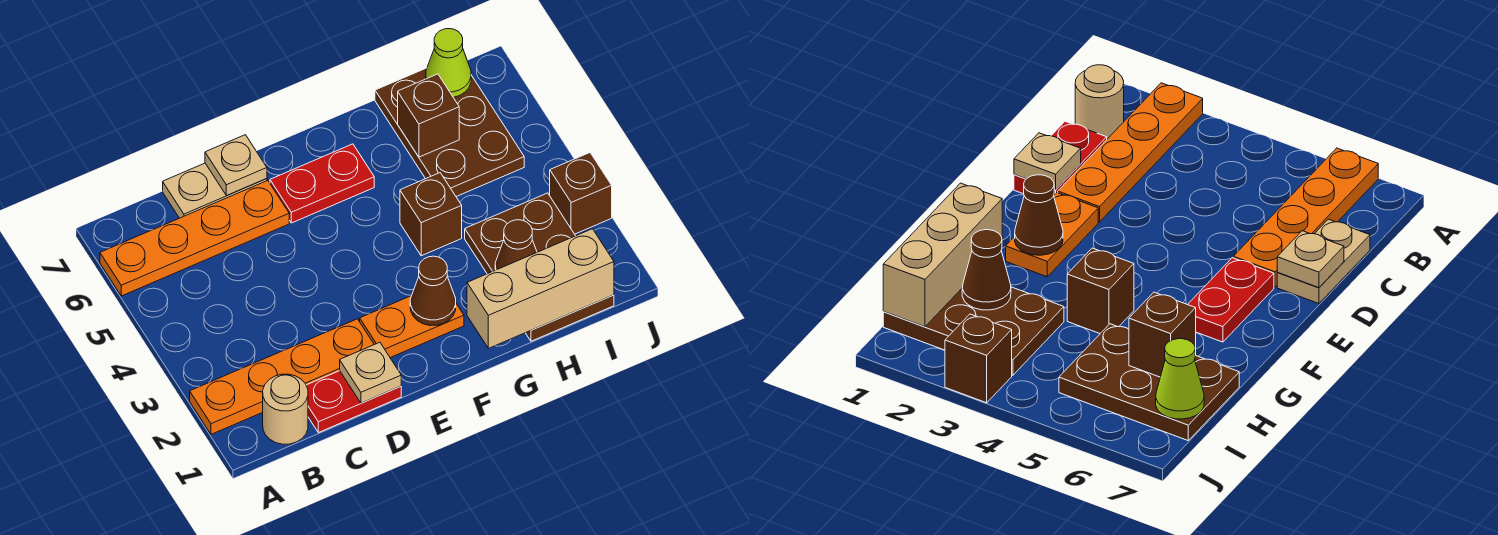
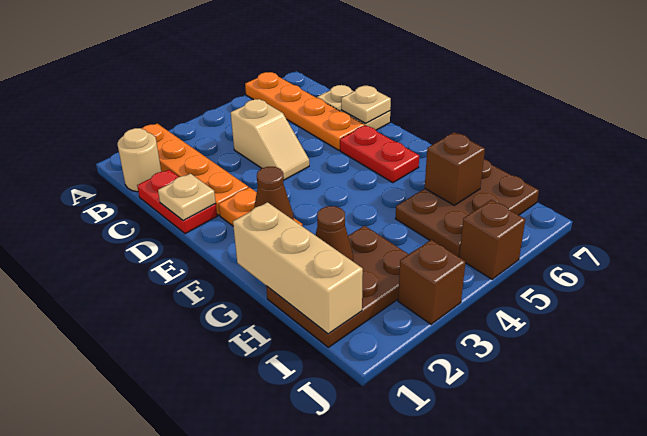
none -> tan 1x2 slope [231,99,309,180]
brown 1x1 brick [400,173,462,256] -> brown 1x1 brick moved to [459,200,525,279]
lime 1x1 cone [426,29,471,97] -> none

